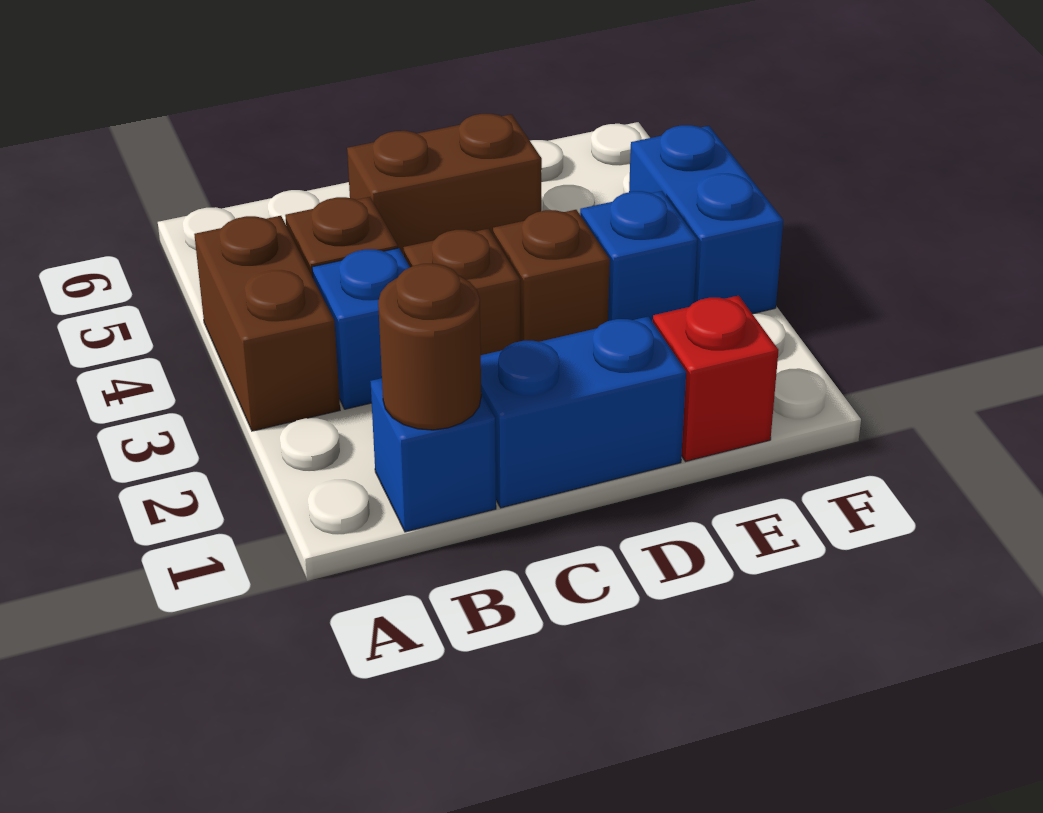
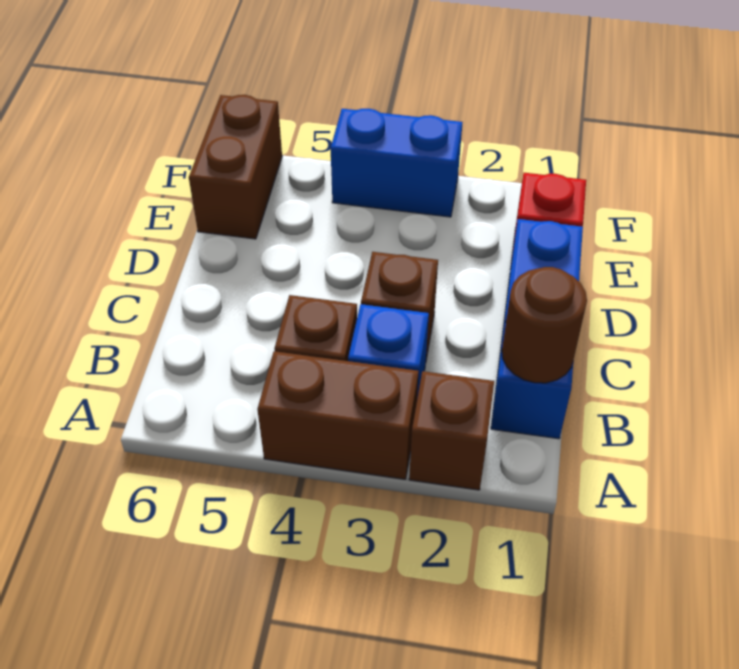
brown 1x2 brick [347,114,542,255] -> brown 1x2 brick moved to [189,95,282,239]
brown 1x1 brick [493,210,610,342] -> brown 1x1 brick moved to [409,371,494,490]
blue 1x1 brick [580,191,697,322] -> none

